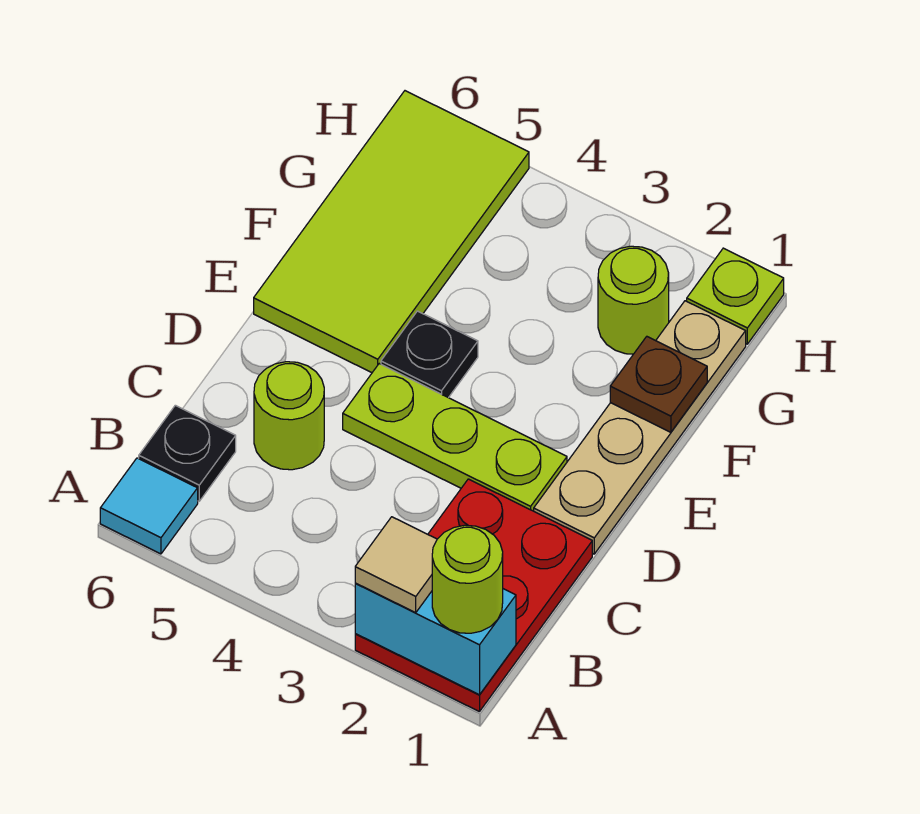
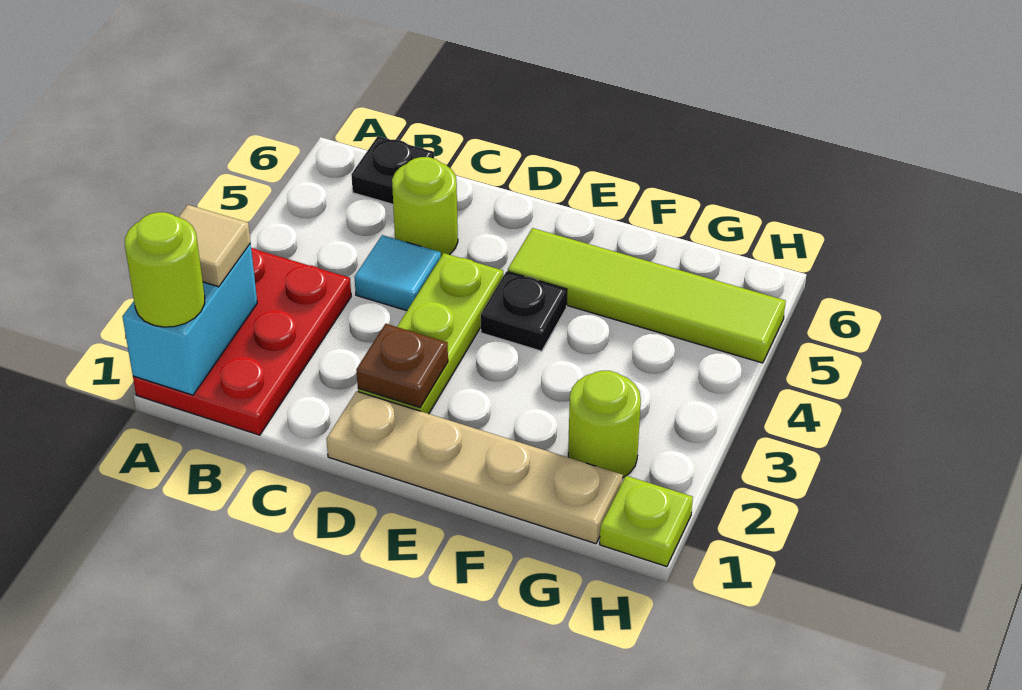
red 2x3 plate [355,479,592,712] -> red 2x3 plate turned to [133,248,351,435]
cyan 1x1 tile [100,458,198,554] -> cyan 1x1 tile moved to [355,235,441,311]
lime 2x4 tile [254,91,529,373] -> lime 1x4 tile [508,228,786,363]
brown 1x1 plate [610,337,707,432] -> brown 1x1 plate moved to [356,324,448,408]

